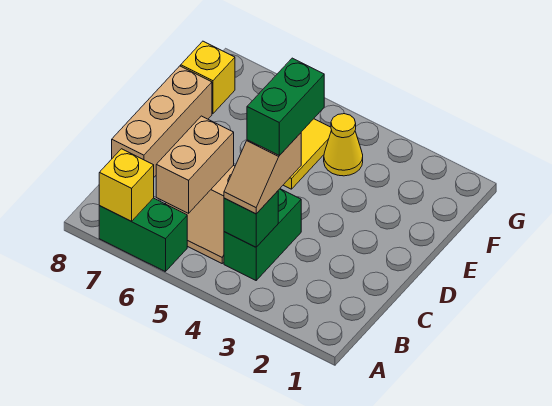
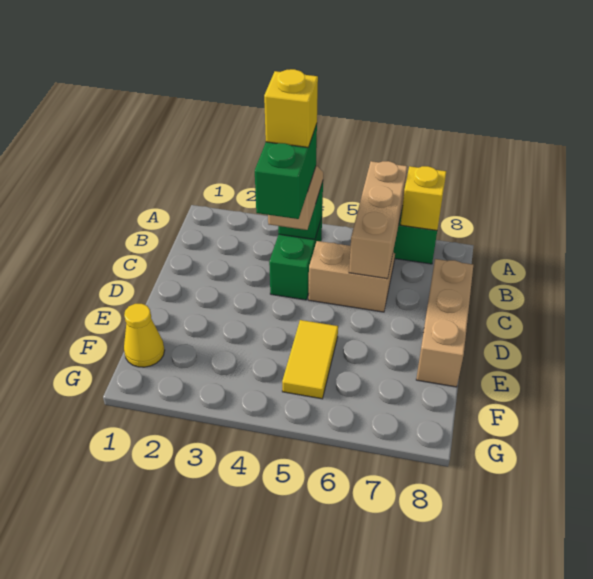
tan 1x2 brick [156,116,234,213] -> tan 1x3 brick [349,161,407,279]
yellow 1x1 cone [324,114,363,176] -> yellow 1x1 cone moved to [124,304,165,367]
yellow 1x1 brick [181,41,235,114] -> yellow 1x1 brick moved to [264,69,318,147]

